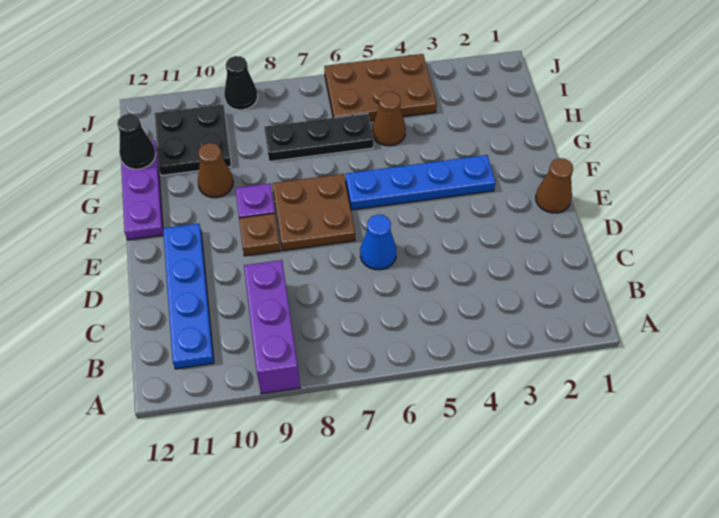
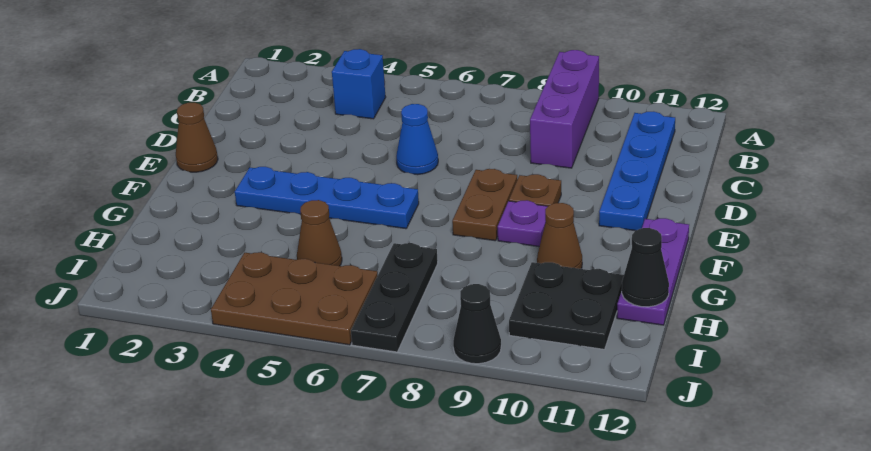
none -> blue 1x1 brick [332,49,386,119]
brown 2x2 plate [272,174,355,251] -> brown 1x2 plate [452,169,517,241]
black 1x3 plate [264,114,374,162] -> black 1x3 plate turned to [351,243,438,352]

